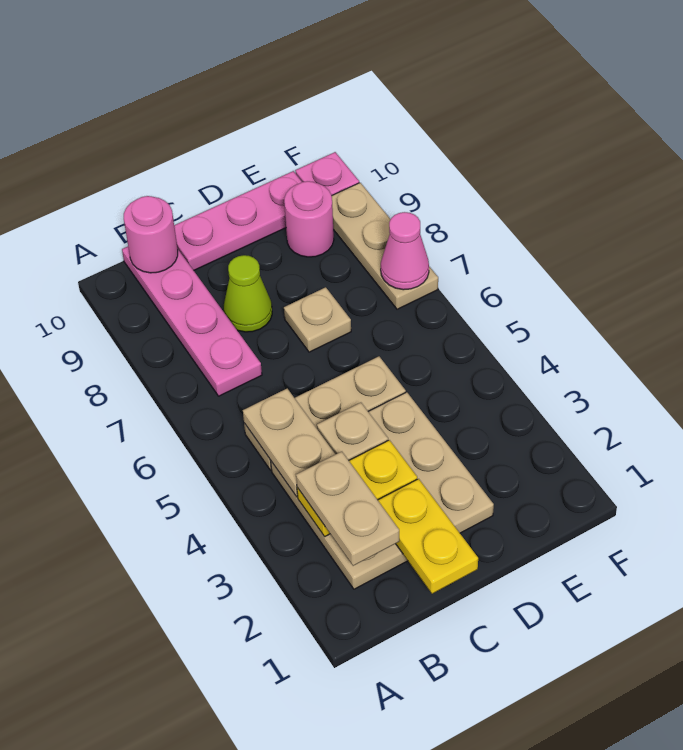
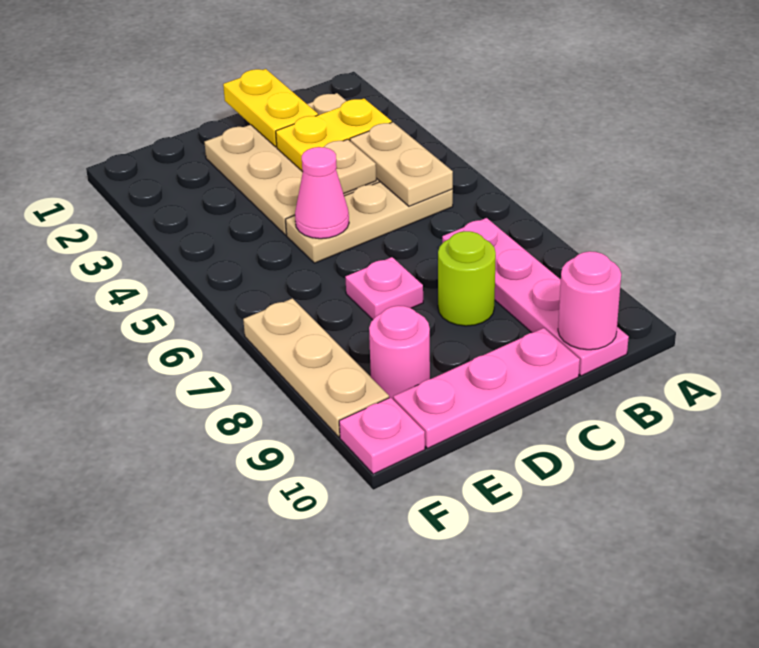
tan 1x2 plate [296,452,399,566] -> none
lime 1x1 cone [224,255,272,332] -> lime 1x1 round brick [438,231,496,326]
tan 1x1 plate [284,287,351,352] -> pink 1x1 plate [345,257,423,320]
pink 1x1 cone [381,212,429,290] -> pink 1x1 cone moved to [295,147,349,239]

